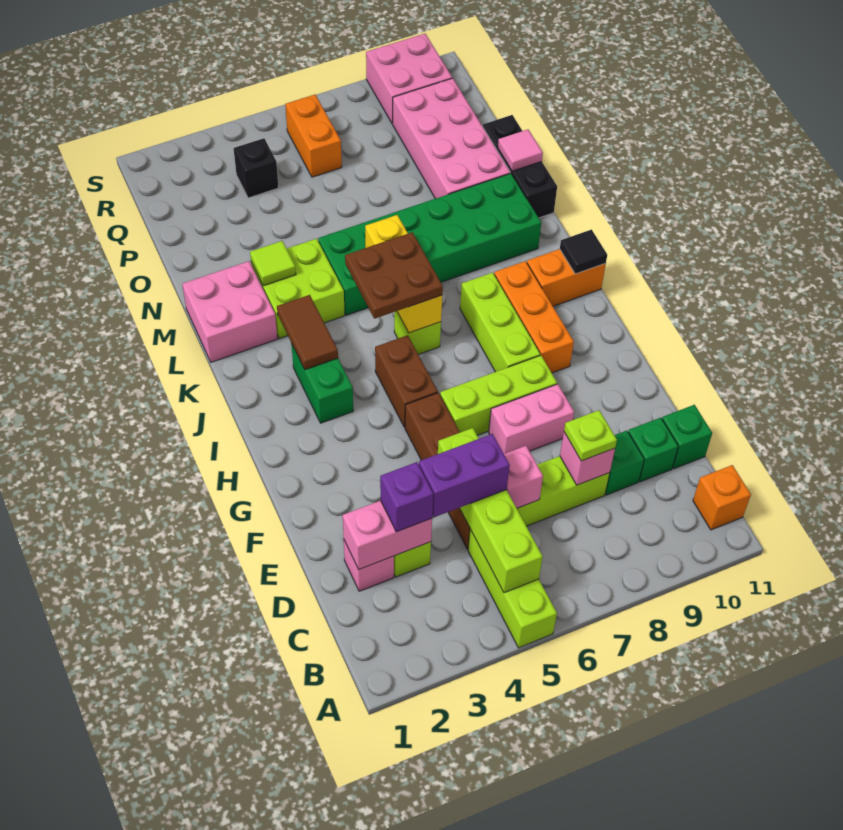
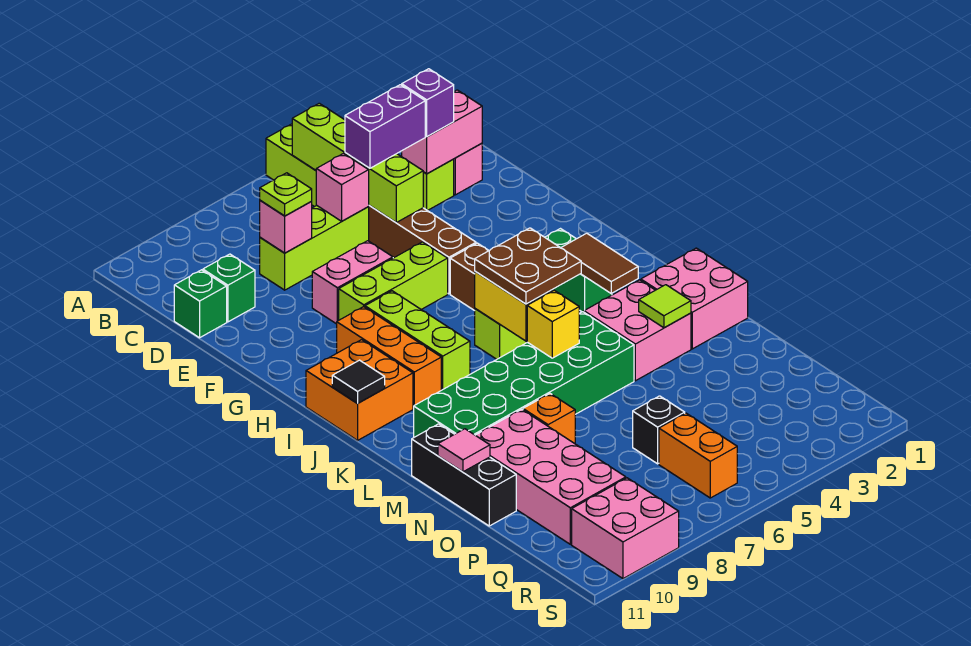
orange 1x1 brick [693,465,751,530] -> orange 1x1 brick moved to [523,394,575,444]
green 1x1 brick [605,431,644,495] -> none
orange 1x2 brick [527,249,606,306] -> orange 2x2 brick [306,340,413,440]
lime 2x2 brick [251,239,345,339] -> pink 2x2 brick [584,280,691,381]
black 1x1 brick [234,138,279,198] -> black 1x1 brick moved to [633,396,685,464]

